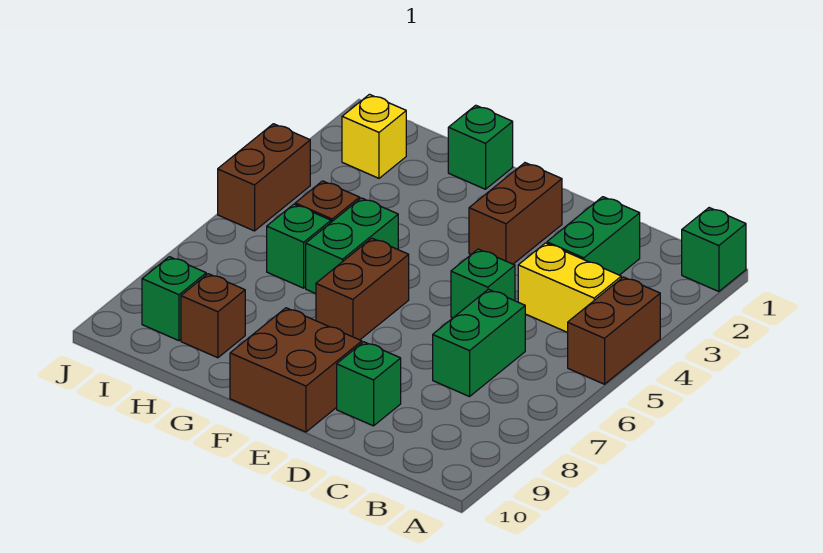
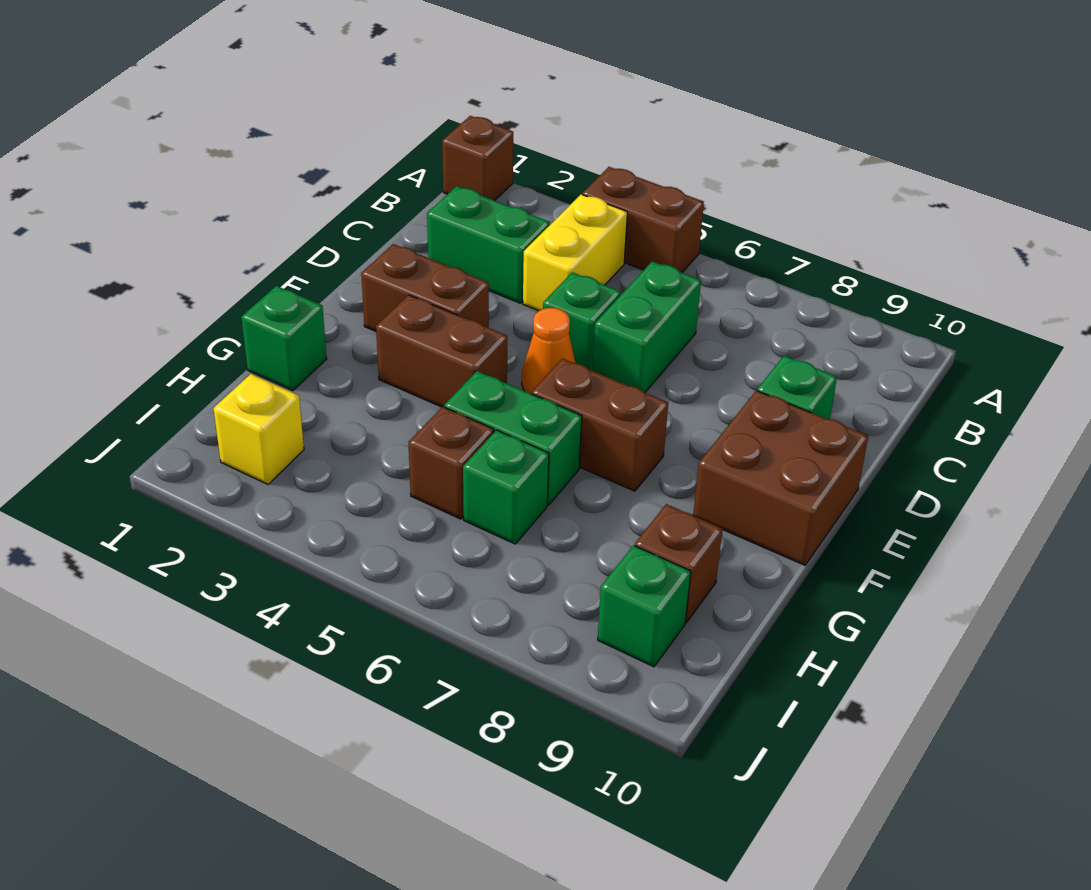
green 1x1 brick [682,208,746,292] -> brown 1x1 brick [442,116,513,201]
green 1x2 brick [433,289,525,397] -> green 1x2 brick turned to [593,261,701,392]
none -> orange 1x1 cone [522,308,576,394]
brown 1x2 brick [218,124,310,231] -> brown 1x2 brick moved to [376,295,507,407]

